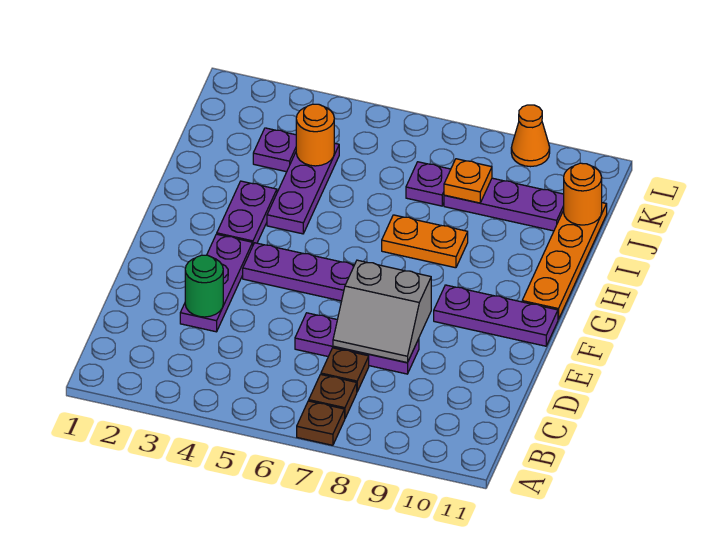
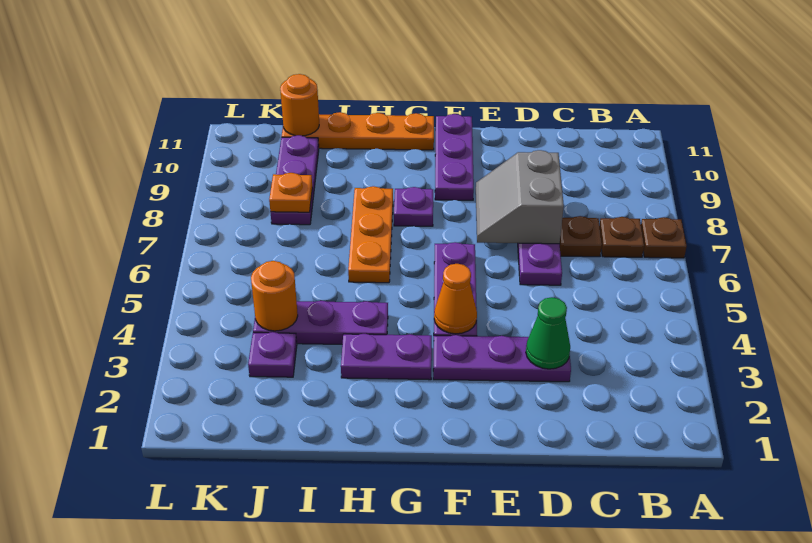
green 1x1 round brick [185,255,223,317] -> green 1x1 cone [526,297,570,369]
grey 2x2 slope [333,260,431,363] -> grey 2x2 slope turned to [476,150,564,244]
orange 1x2 plate [382,215,468,268] -> orange 1x3 plate [348,186,393,283]
purple 1x1 plate [406,162,451,206] -> purple 1x1 plate moved to [394,187,433,226]
orange 1x1 cone [511,105,550,167] -> orange 1x1 cone moved to [434,264,477,334]

